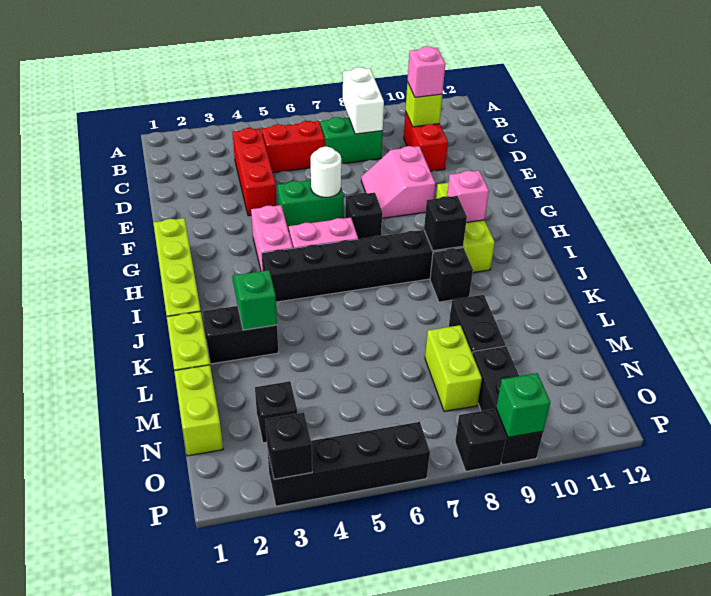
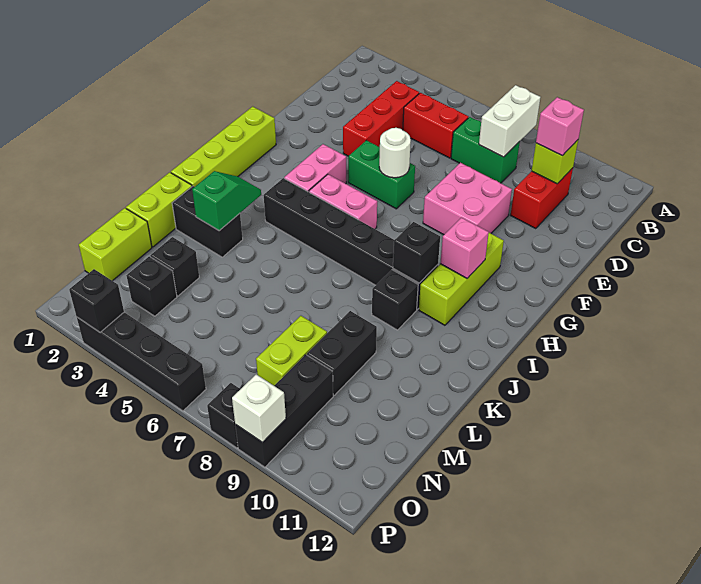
pink 2x2 slope [361,146,436,218] -> pink 2x2 brick [423,163,512,235]
black 1x1 brick [345,193,382,239] -> black 1x1 brick moved to [150,237,199,296]
green 1x1 brick [496,373,550,437] -> white 1x1 brick [232,374,286,442]

